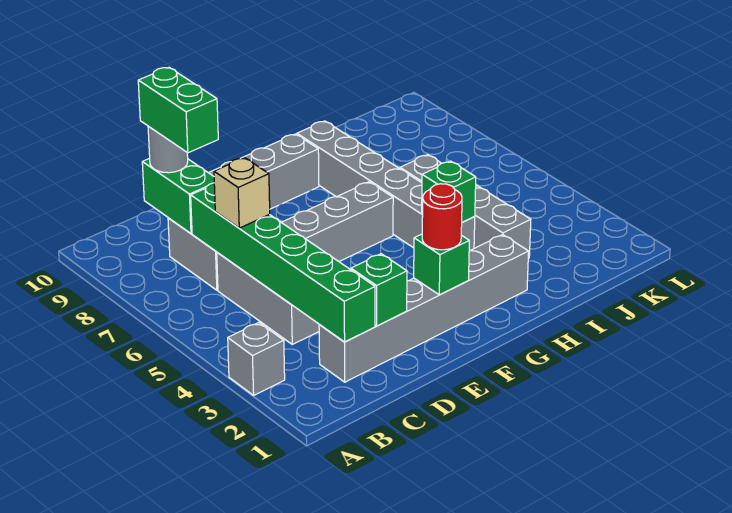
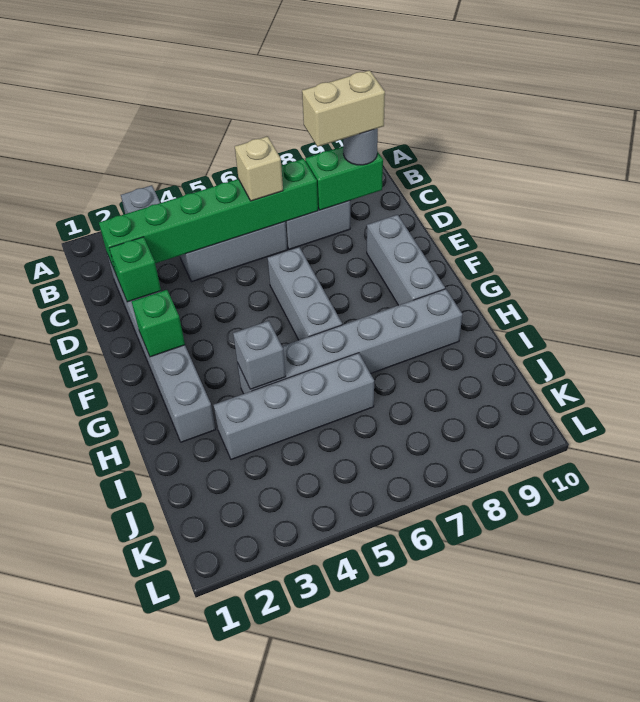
green 1x2 brick [138,67,218,153] -> tan 1x2 brick [302,70,385,147]
red 1x1 round brick [422,184,462,250] -> none
green 1x1 brick [422,161,476,222] -> grey 1x1 brick [233,321,286,389]

